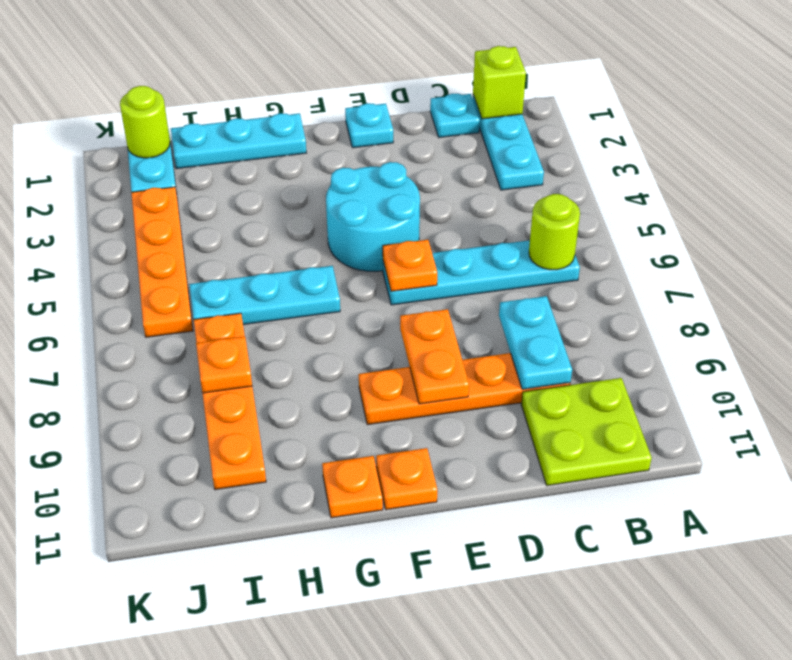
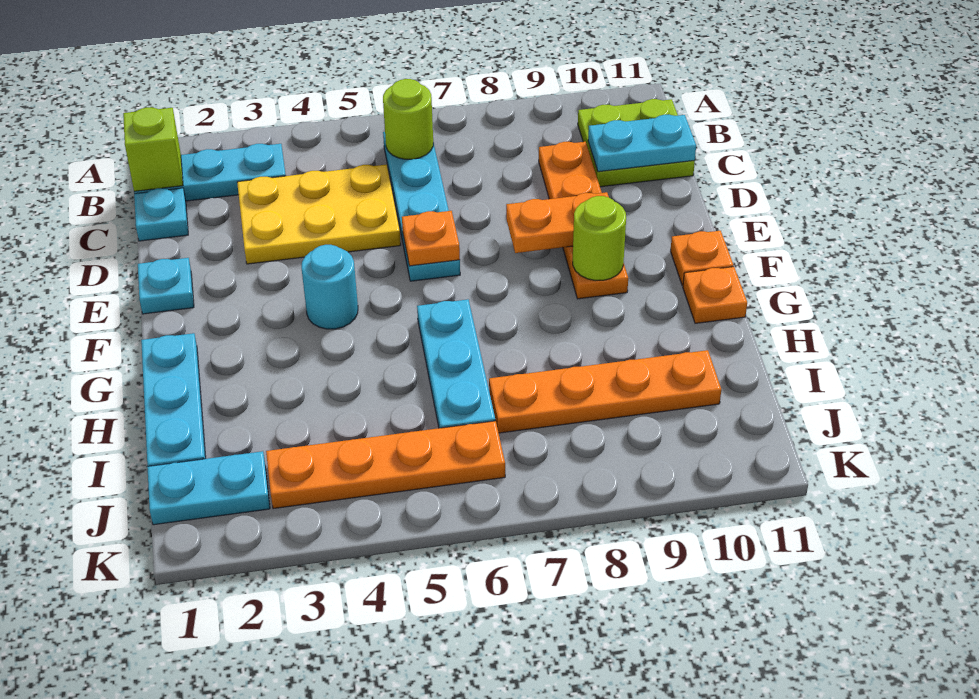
none -> yellow 2x3 plate [237,164,401,264]
cyan 1x2 plate [499,296,572,389] -> cyan 1x2 plate moved to [588,115,696,172]
cyan 2x2 round brick [326,162,420,271] -> cyan 1x1 round brick [301,245,358,329]
orange 1x1 plate [196,336,252,393] -> none
lime 1x1 round brick [120,86,170,158] -> lime 1x1 round brick moved to [573,196,626,281]

